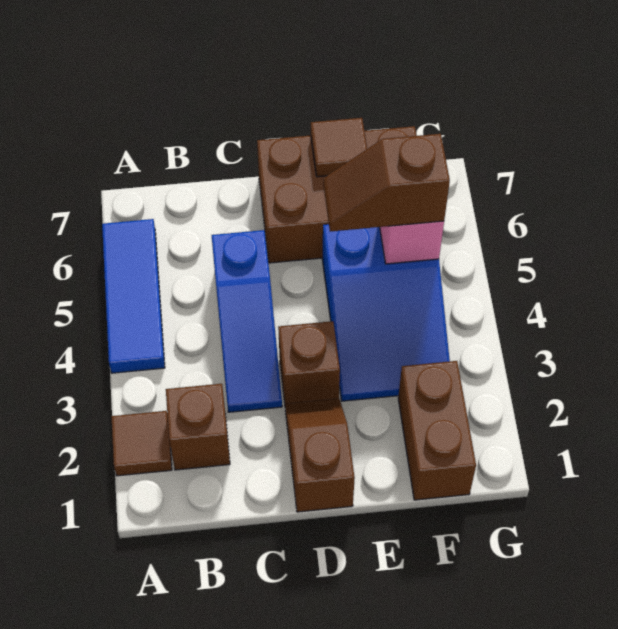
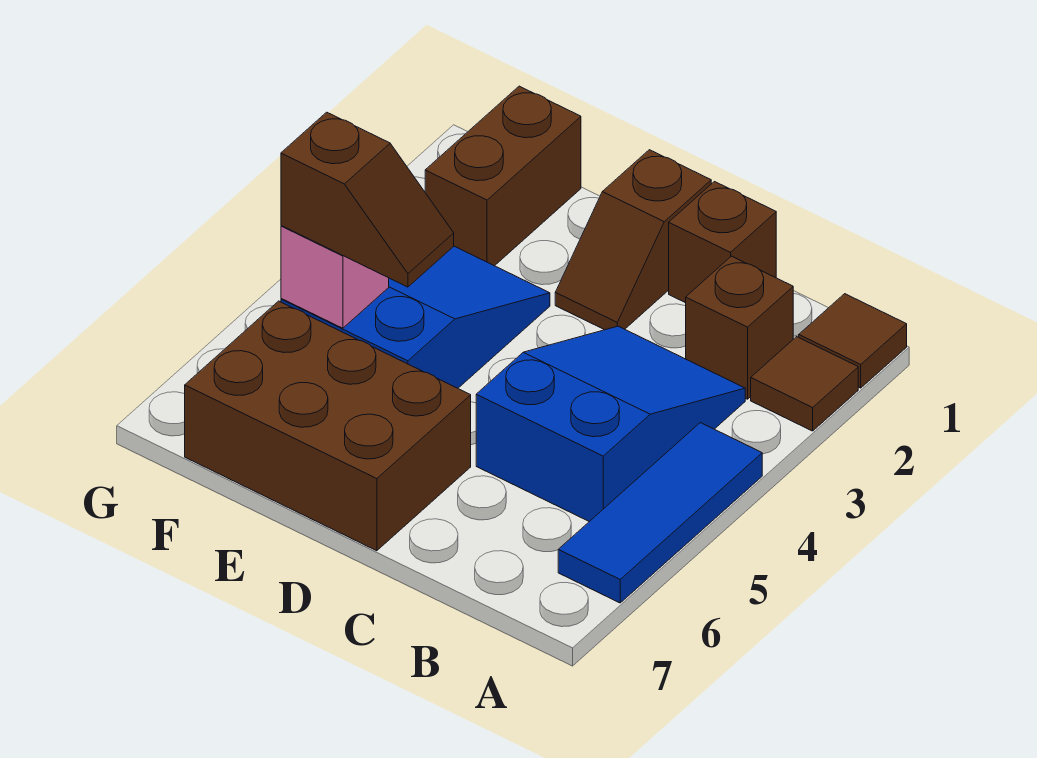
blue 1x3 slope [212,230,282,412] -> blue 2x3 slope [476,326,745,522]
brown 1x1 brick [278,321,340,404] -> brown 1x1 brick moved to [669,182,776,303]
brown 1x1 tile [311,118,367,177] -> brown 1x1 tile moved to [799,294,907,388]

